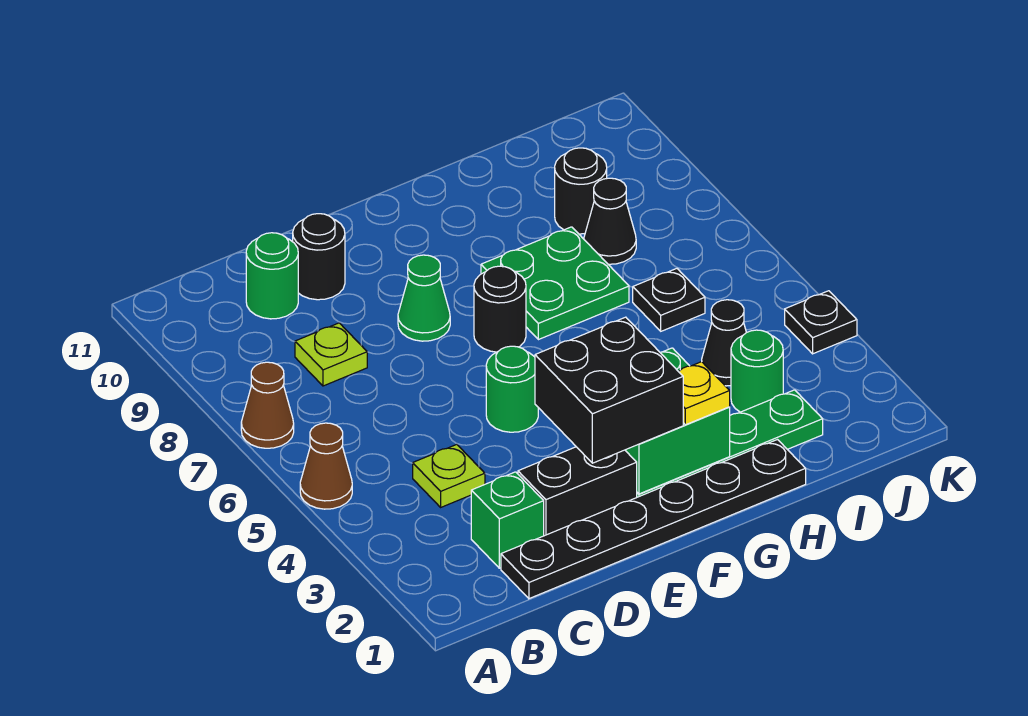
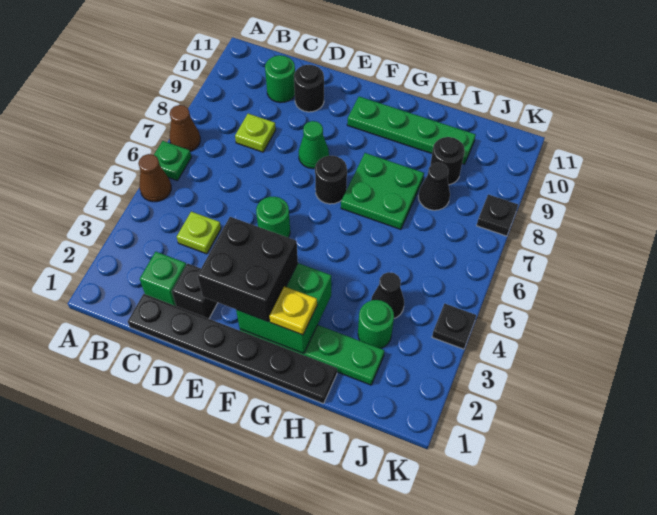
none -> green 1x1 plate [154,141,191,180]
black 1x2 brick [518,447,637,536] -> black 1x1 brick [172,264,218,319]
none -> green 1x4 plate [347,97,476,164]
black 1x1 plate [633,269,705,331] -> black 1x1 plate moved to [477,194,518,236]

